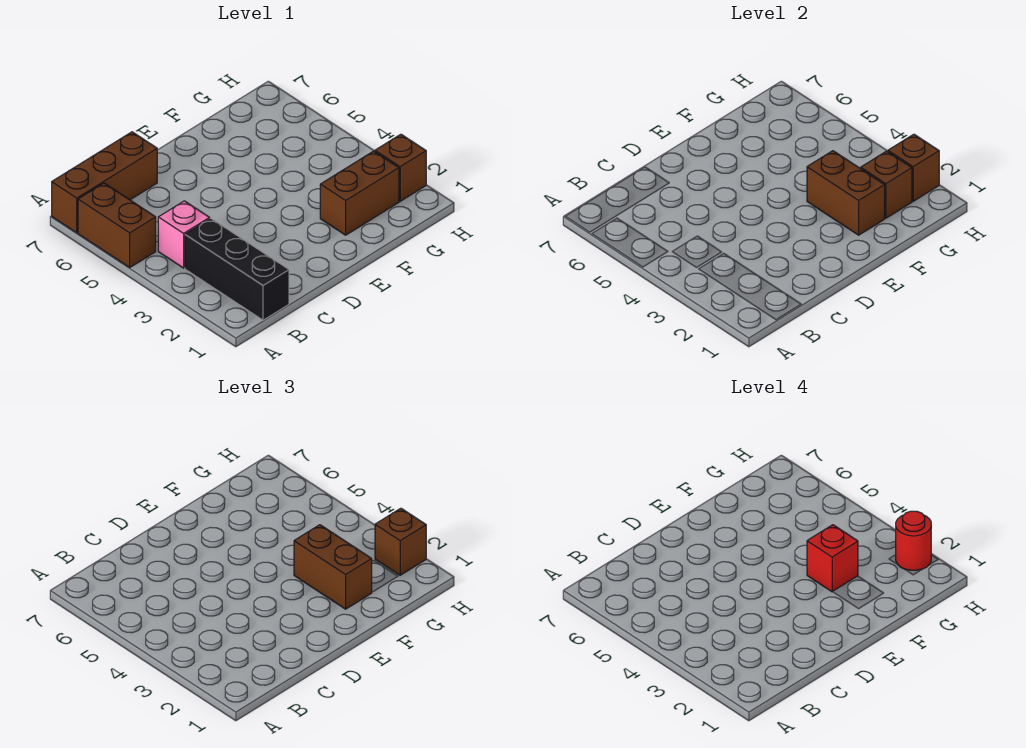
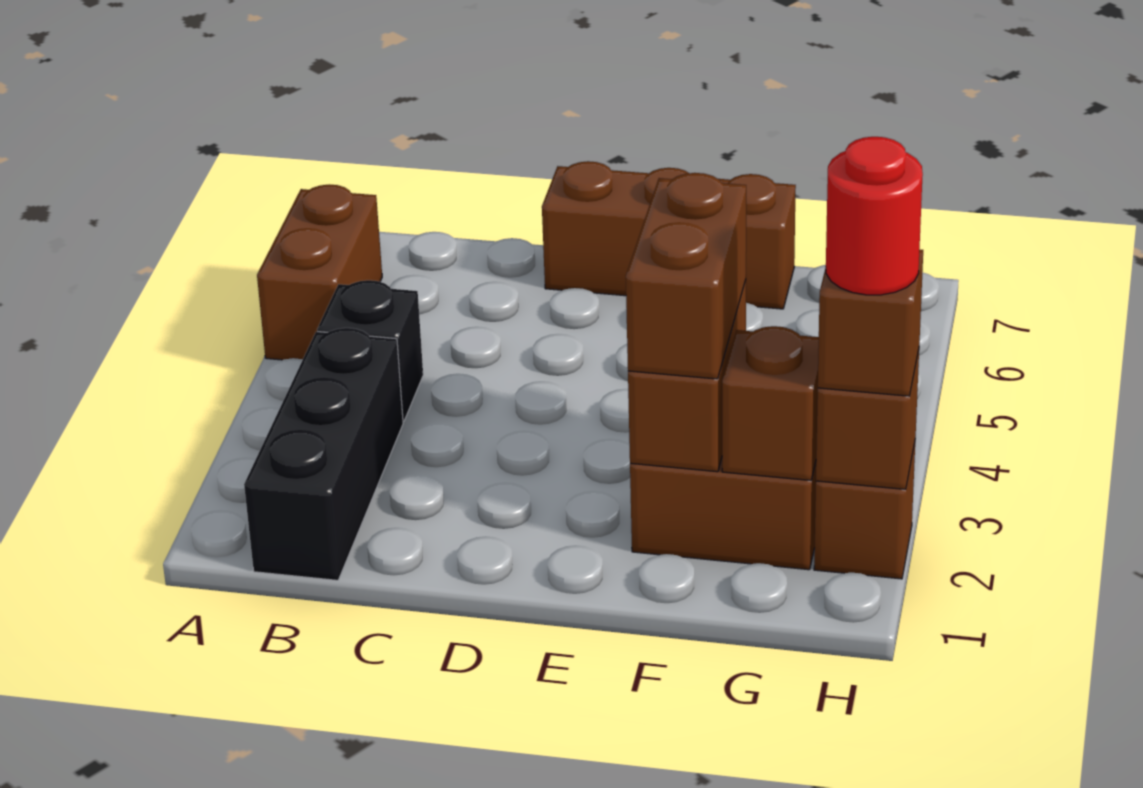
brown 1x3 brick [52,132,157,233] -> brown 1x3 brick moved to [542,161,796,309]
pink 1x1 brick [158,201,210,268] -> black 1x1 brick [317,280,423,421]
red 1x1 brick [807,525,858,592] -> none

